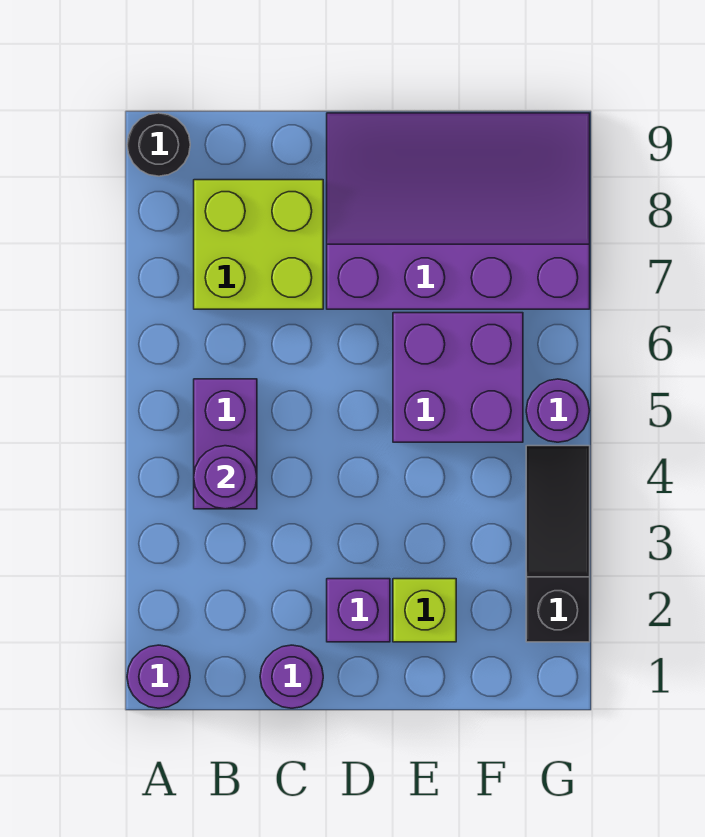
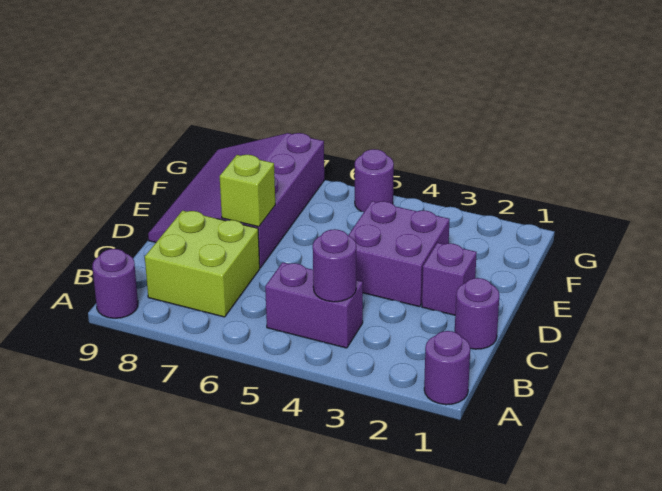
black 1x1 round brick [127,113,190,176] -> purple 1x1 round brick [92,249,138,318]
lime 1x1 brick [393,579,456,642] -> lime 1x1 brick moved to [220,155,275,227]
purple 2x2 brick [393,313,523,442] -> purple 2x2 brick moved to [349,201,450,307]
black 1x3 slope [526,446,590,642] -> none

